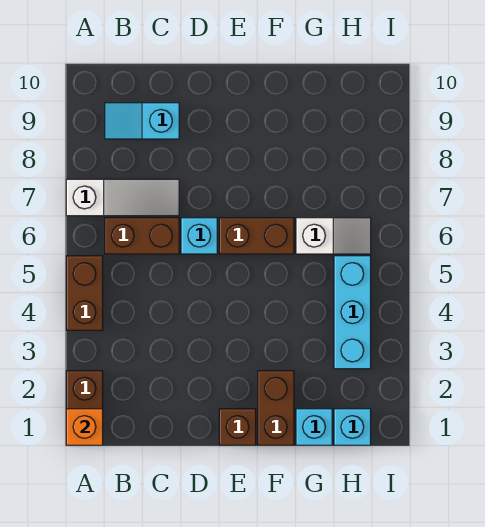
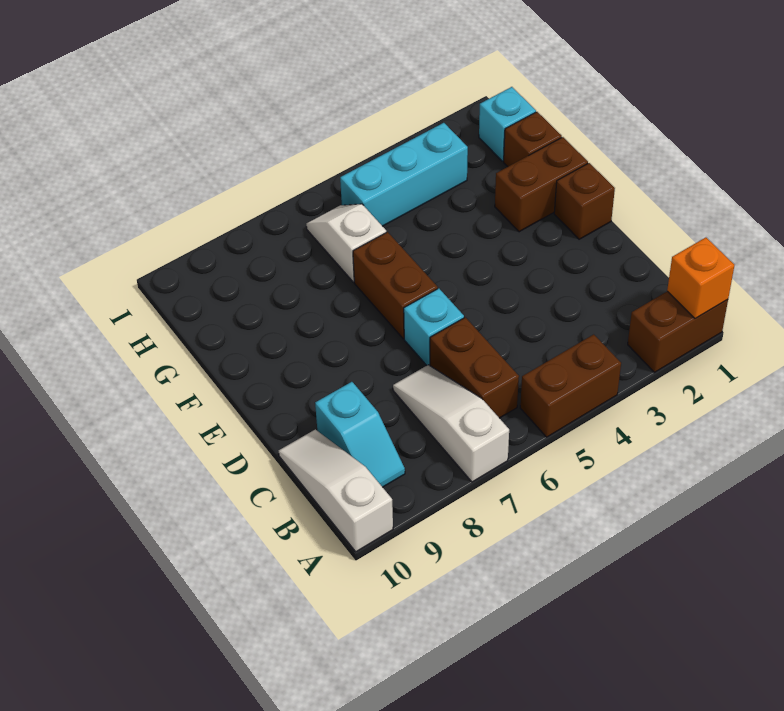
none -> white 1x3 slope [279,429,393,552]
cyan 1x1 brick [296,409,332,445] -> brown 1x1 brick [504,112,562,167]

